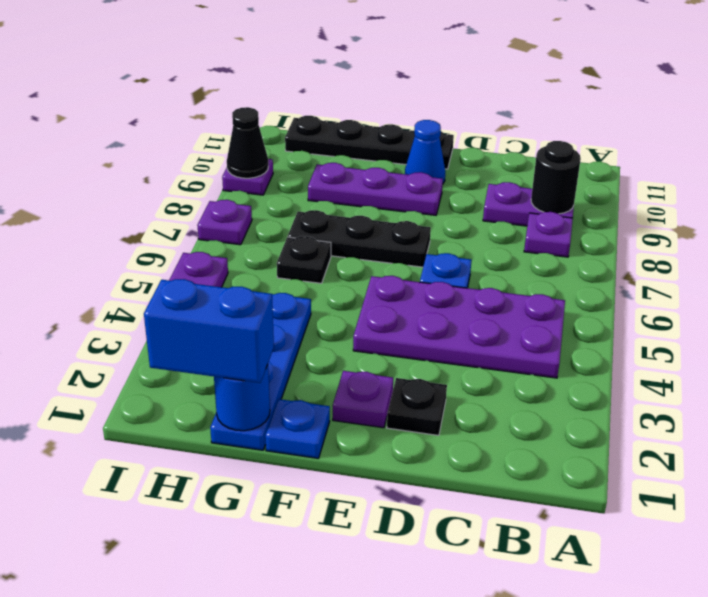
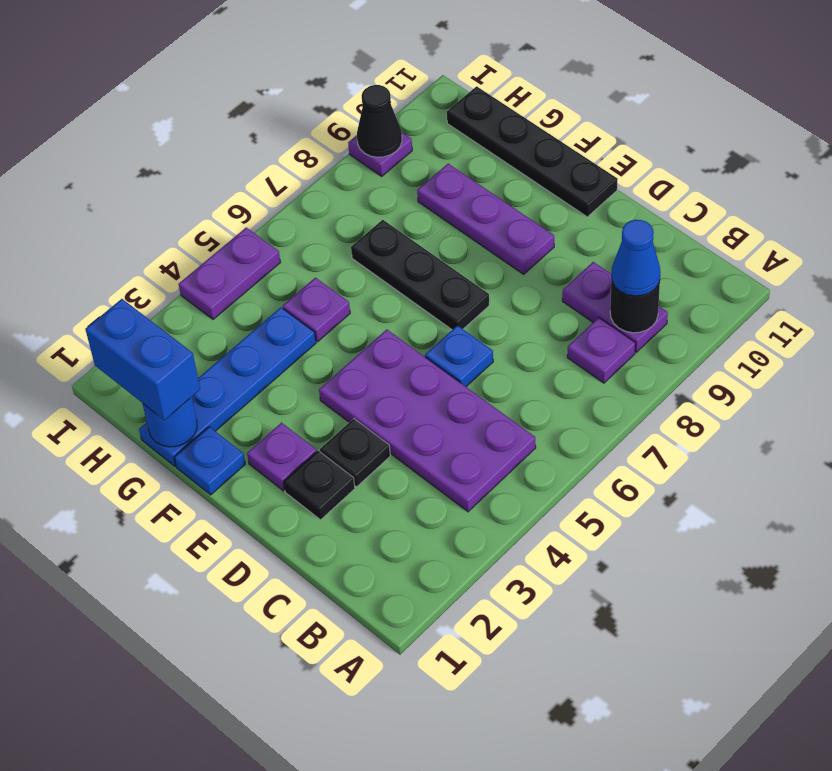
blue 1x1 cone [405,120,445,183] -> blue 1x1 cone moved to [611,220,660,296]
black 1x1 plate [277,236,331,283] -> black 1x1 plate moved to [320,419,390,487]
purple 1x1 plate [197,200,252,245] -> purple 1x1 plate moved to [283,278,350,342]

